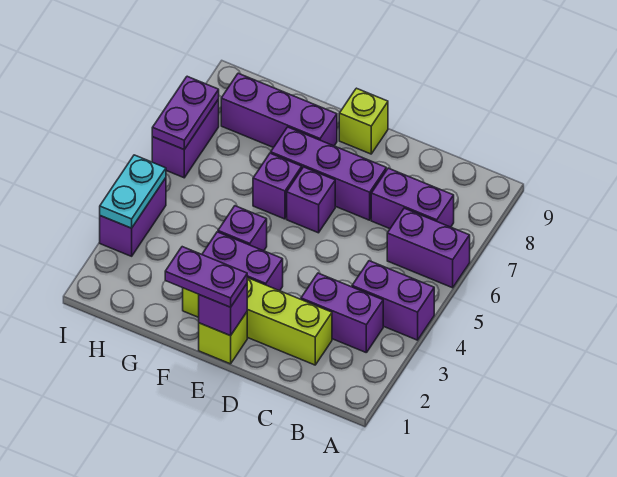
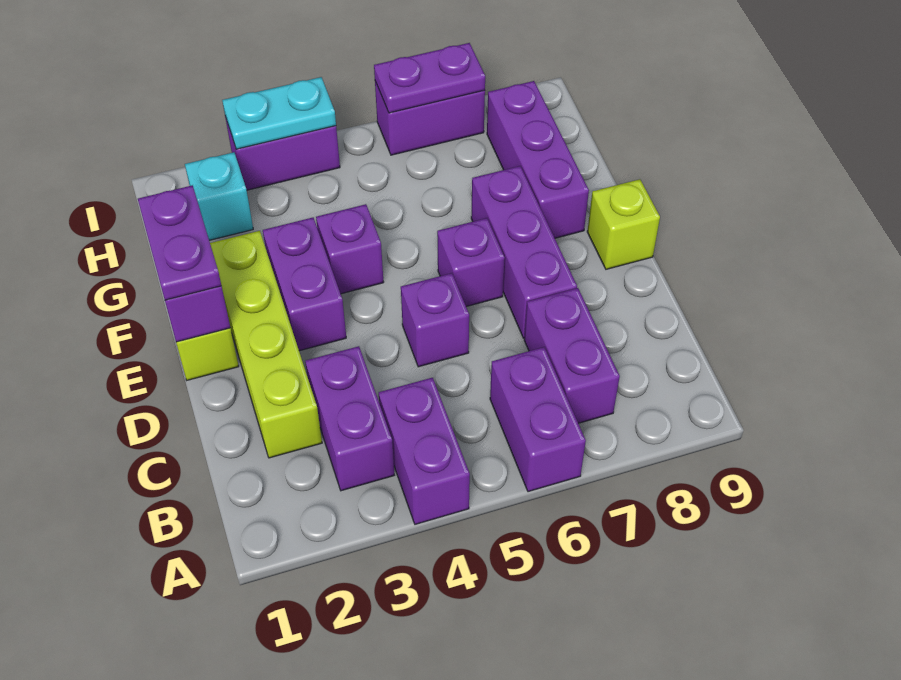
purple 1x1 brick [253,153,302,219] -> purple 1x1 brick moved to [401,273,469,367]
none -> cyan 1x1 brick [185,152,253,240]

